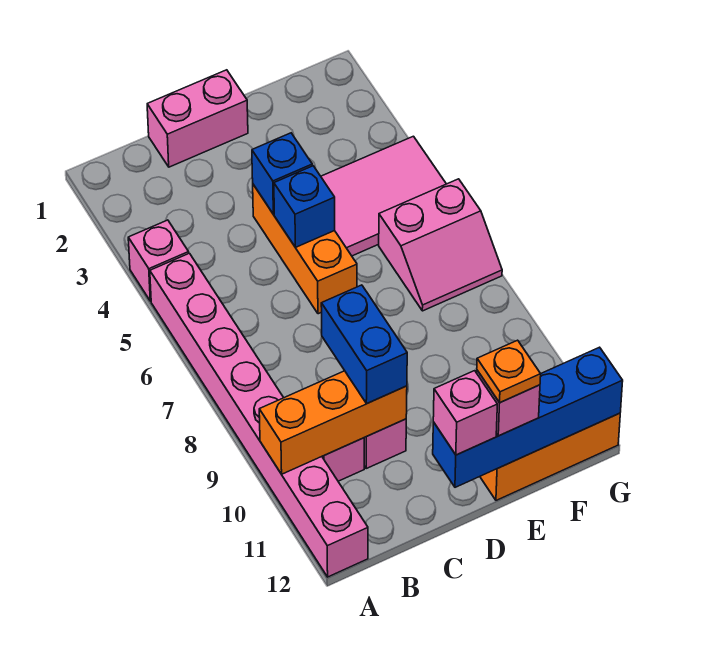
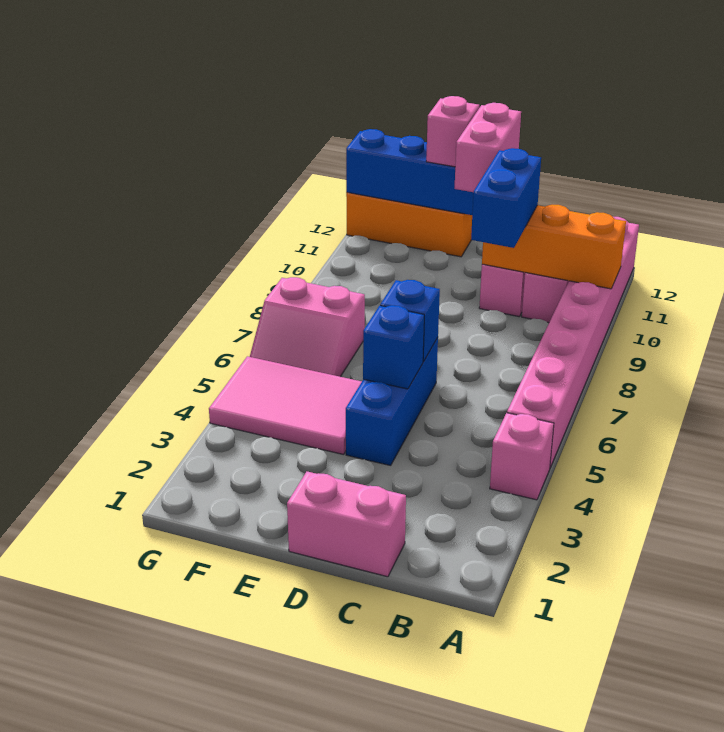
orange 1x3 brick [253,185,357,314] -> blue 1x3 brick [346,338,438,466]
blue 1x1 brick [252,133,312,214] -> blue 1x1 brick moved to [380,280,440,361]
pink 1x1 brick [433,371,497,455] -> pink 1x2 brick [455,103,521,192]
orange 1x1 plate [477,340,541,403] -> none
pink 2x2 slope [379,179,502,311] -> pink 2x2 slope turned to [250,277,365,377]

